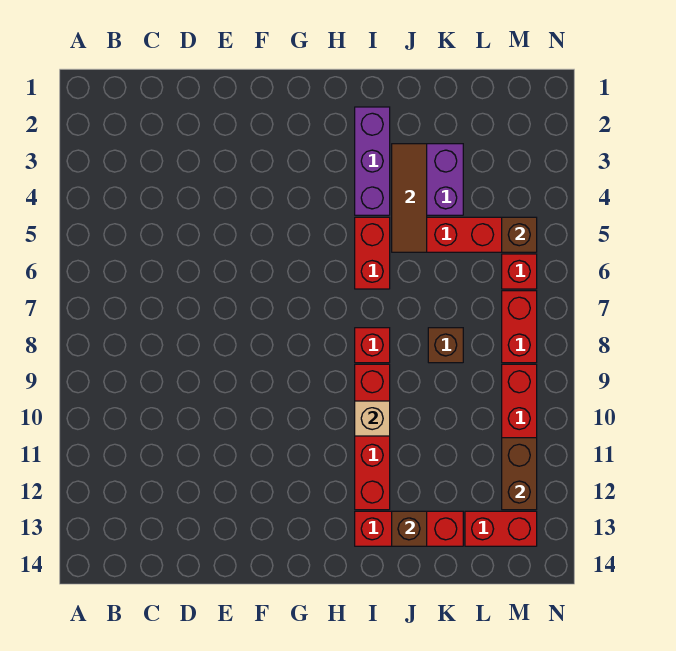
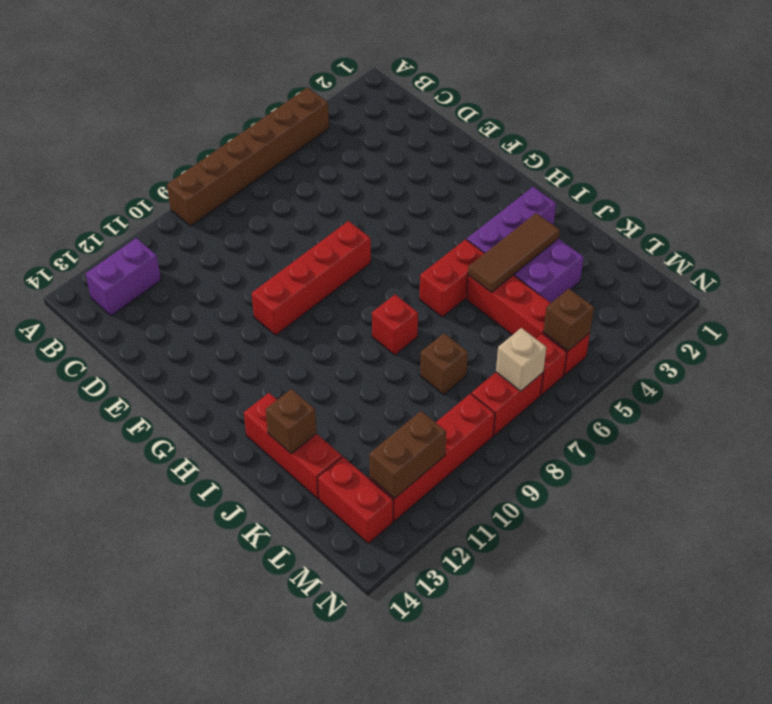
none -> brown 1x6 brick [167,87,329,226]
none -> purple 1x2 brick [86,238,161,316]
red 1x4 brick [355,364,390,510] -> red 1x4 brick moved to [252,221,371,335]
tan 1x1 brick [355,401,390,436] -> tan 1x1 brick moved to [496,328,546,391]

